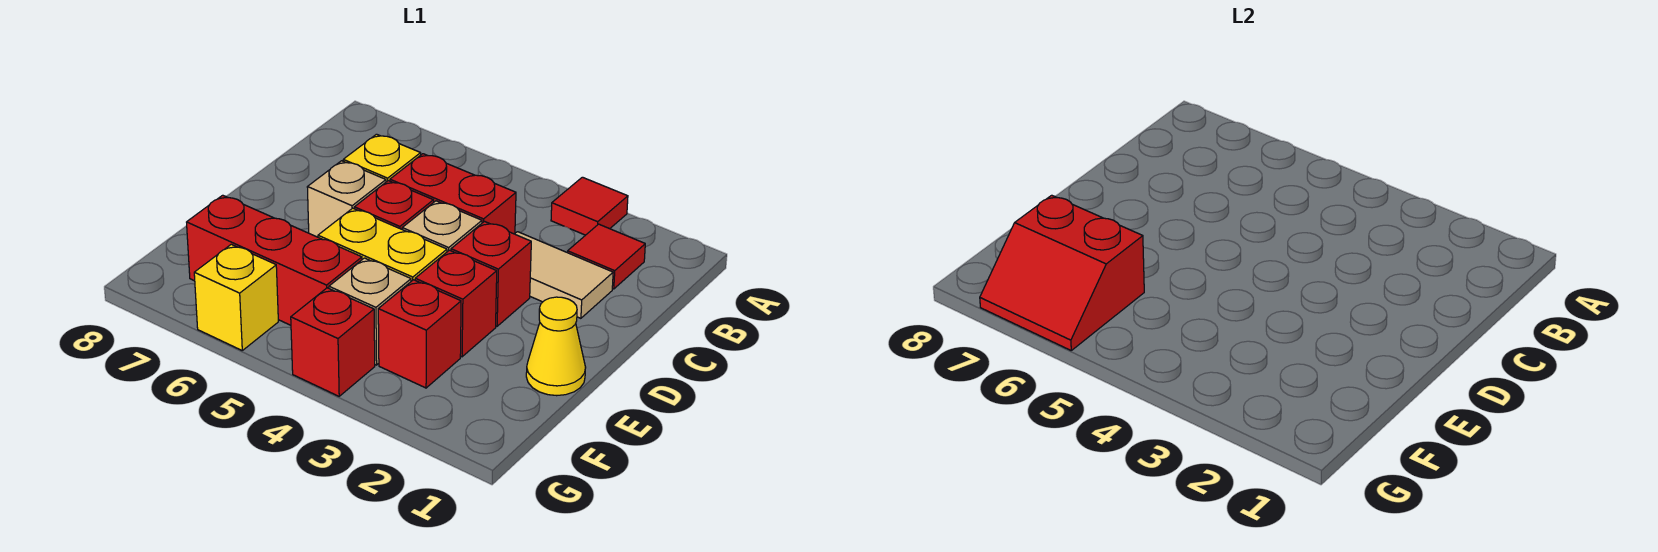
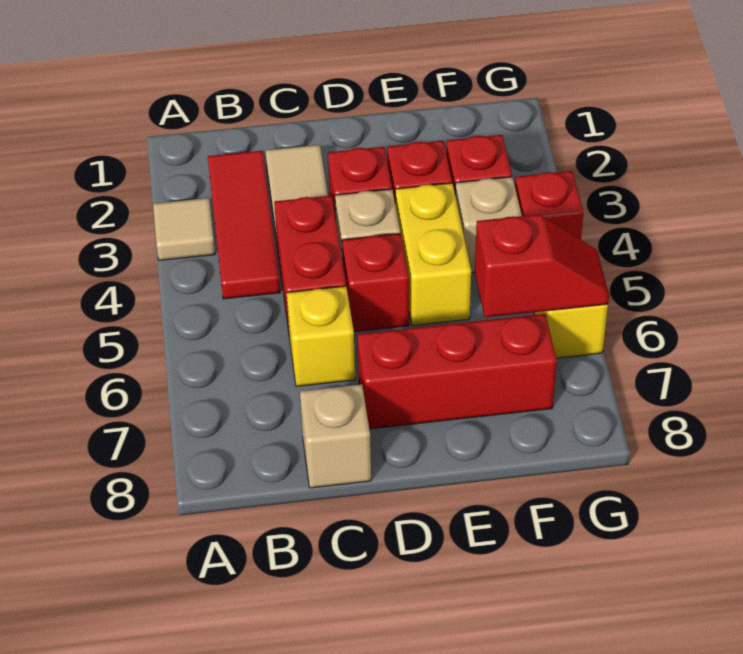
red 1x1 tile [551,177,628,235] -> tan 1x1 tile [153,198,215,260]
red 1x1 tile [568,224,645,289] -> red 1x3 tile [208,151,280,299]
tan 1x1 brick [307,161,386,237] -> tan 1x1 brick moved to [300,385,371,488]
yellow 1x1 cone [526,297,586,396] -> none
red 1x3 brick [187,195,362,325] -> red 1x3 brick turned to [357,314,557,429]
red 2x2 slope [980,195,1144,350] -> red 1x2 slope [475,214,609,317]

